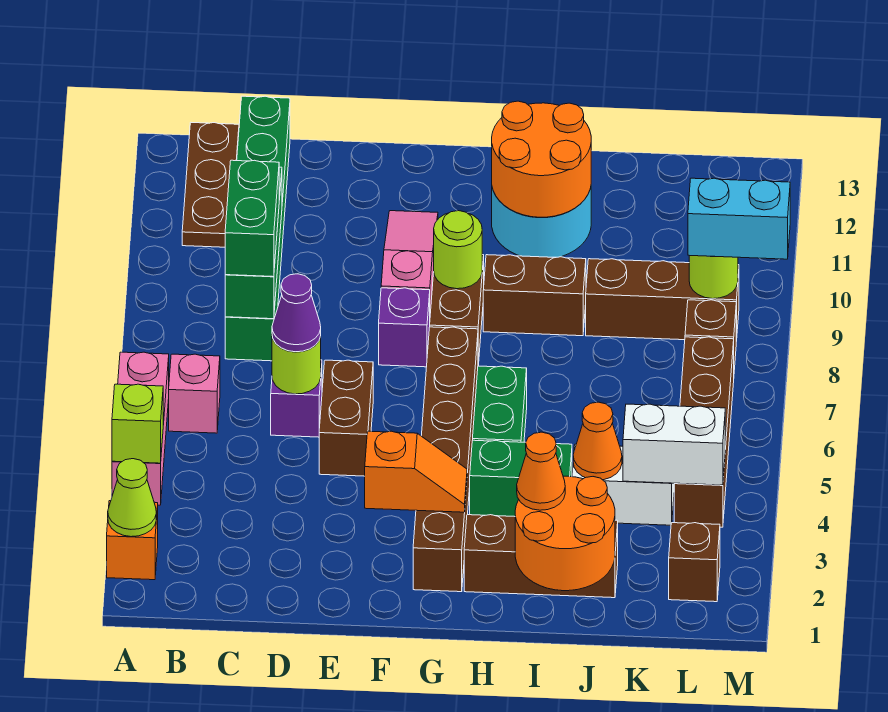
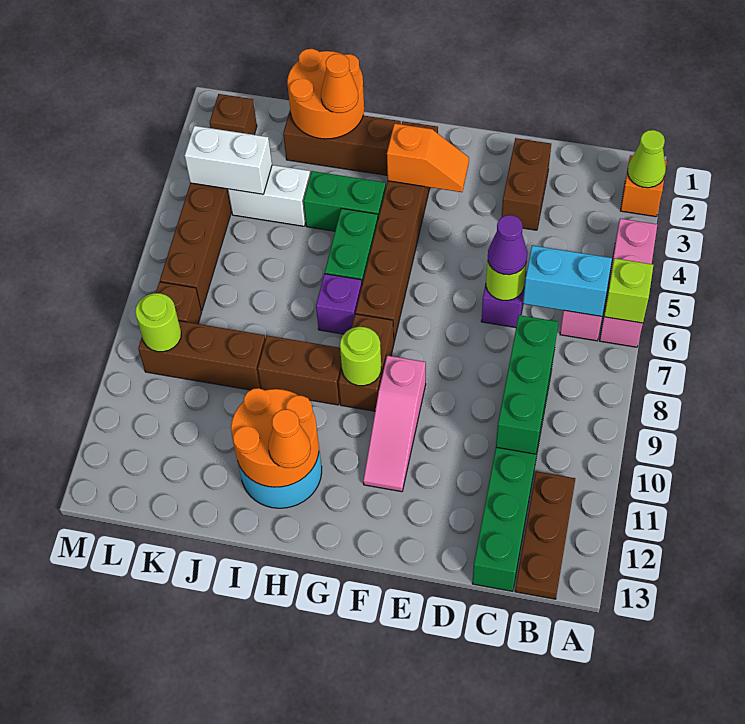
lime 1x1 brick [112,384,163,463] -> lime 1x1 brick moved to [604,258,653,323]
green 1x2 brick [225,160,279,277] -> none
brown 1x2 brick [319,360,373,476] -> brown 1x2 brick moved to [502,138,551,230]
orange 1x2 slope [365,431,467,512] -> orange 1x2 slope turned to [387,123,469,192]
purple 1x1 brick [379,288,430,367] -> purple 1x1 brick moved to [316,274,362,334]
orange 1x1 cone [573,402,622,480] -> orange 1x1 cone moved to [268,409,311,468]
cyan 1x2 brick [688,178,790,259] -> cyan 1x2 brick moved to [523,245,612,316]

